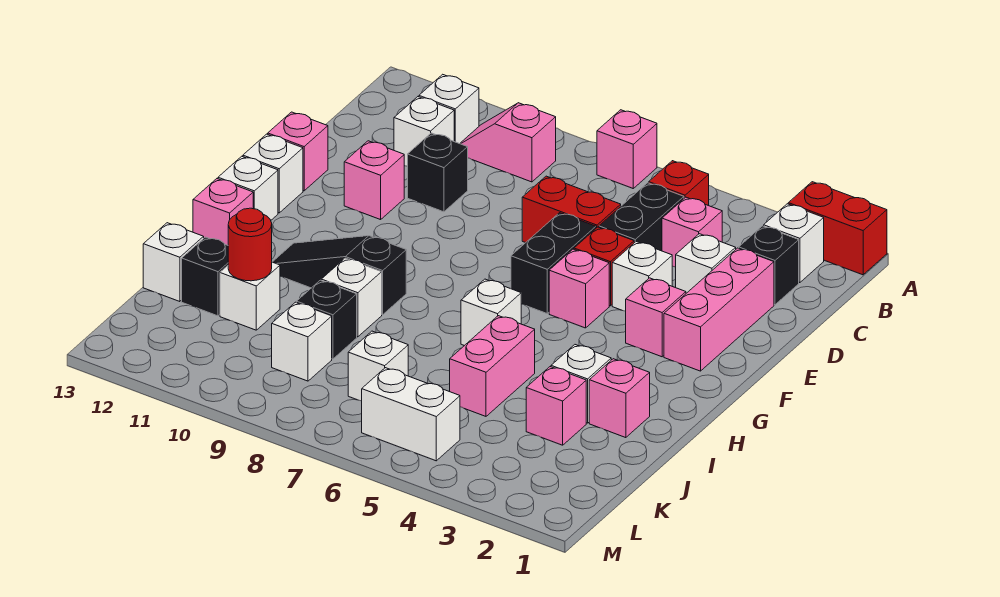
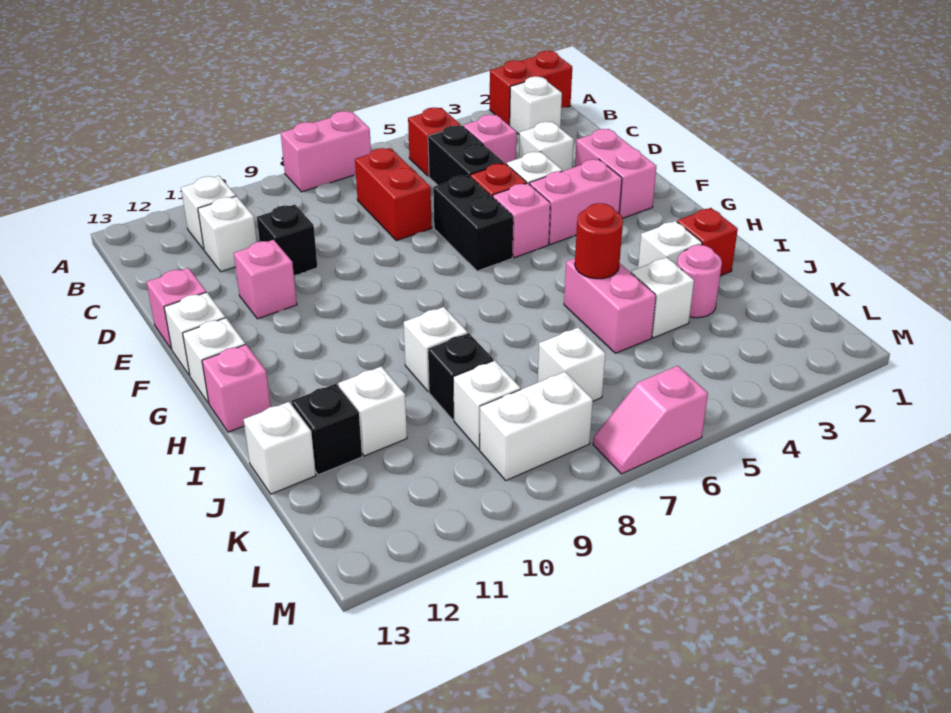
pink 1x1 brick [597,110,657,188] -> pink 1x2 brick [281,111,371,192]
pink 1x2 slope [460,103,556,182] -> pink 1x2 slope moved to [593,366,708,474]
black 1x1 brick [739,226,799,305] -> none
pink 1x3 brick [664,248,774,371] -> pink 1x2 brick [575,129,656,219]
red 1x2 brick [522,176,621,243] -> red 1x2 brick turned to [355,148,432,241]
pink 1x1 brick [626,278,686,357] -> pink 1x2 brick [529,159,622,245]
white 1x1 brick [461,279,521,346] -> white 1x1 brick moved to [631,257,694,338]
black 1x3 slope [273,236,406,315] -> none
pink 1x1 brick [589,359,650,438] -> red 1x1 brick [677,208,738,276]
pink 1x1 brick [526,367,586,445] -> pink 1x1 round brick [677,245,722,318]
red 1x1 round brick [228,208,272,281] -> red 1x1 round brick moved to [575,203,623,279]
white 1x2 brick [362,368,460,461] -> white 1x2 brick moved to [480,372,593,480]

